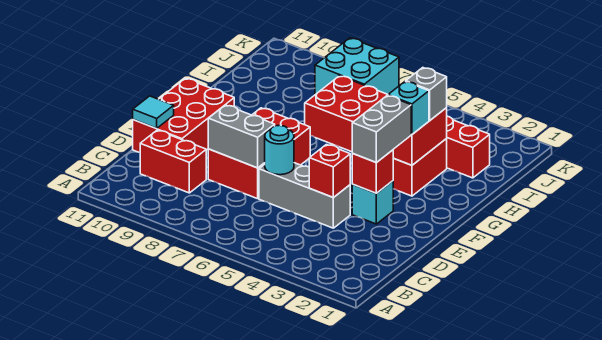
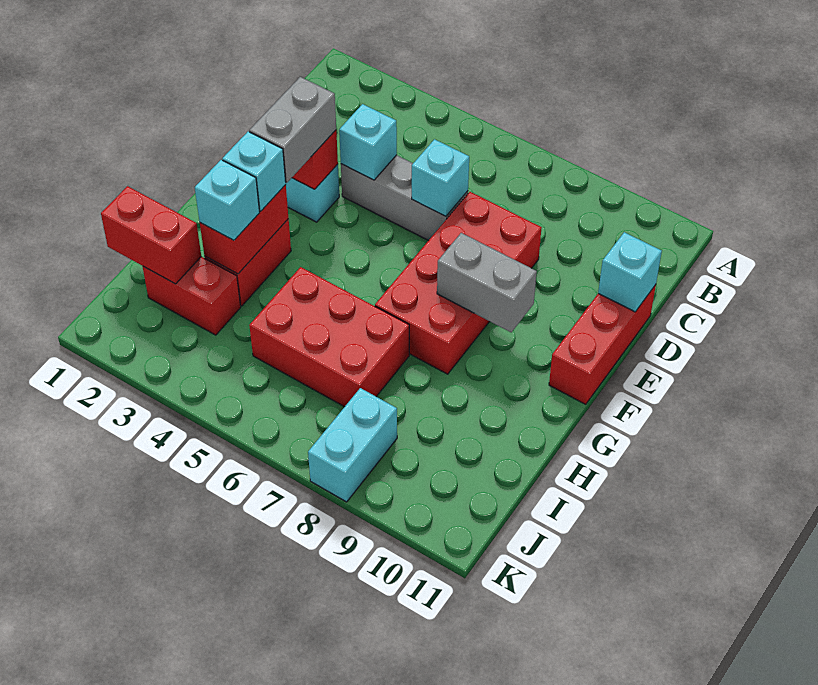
red 1x2 brick [140,130,206,193] -> red 1x2 brick moved to [101,186,201,284]
red 1x1 brick [309,145,350,198] -> cyan 1x1 brick [339,104,397,180]
cyan 1x1 round brick [265,125,294,175] -> cyan 1x1 brick [412,139,469,216]
red 2x3 brick [208,108,310,199] -> red 2x4 brick [375,192,542,374]
grey 1x2 brick [208,105,275,168] -> grey 1x2 brick moved to [437,233,537,332]
red 2x3 brick [133,78,234,152] -> red 1x3 brick [549,285,656,404]
cyan 1x1 tile [133,96,174,128] -> cyan 1x1 brick [598,232,662,312]
grey 1x1 brick [406,68,447,120] -> cyan 1x1 brick [195,160,260,240]
cyan 2x2 brick [315,38,399,95] -> cyan 1x2 brick [308,388,397,502]

